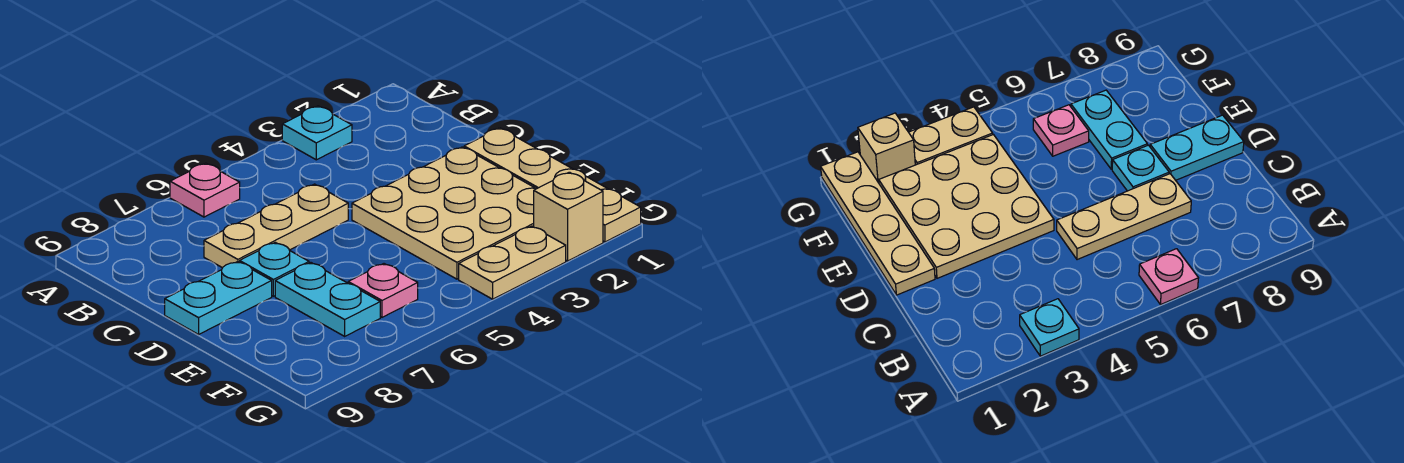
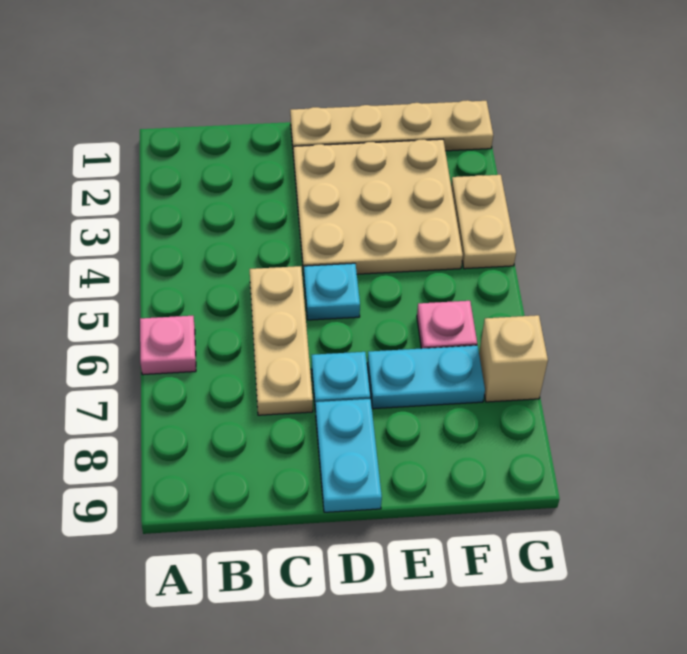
cyan 1x1 plate [282,106,352,160] -> cyan 1x1 plate moved to [304,263,360,320]
tan 1x1 brick [534,172,603,261] -> tan 1x1 brick moved to [479,315,548,402]

